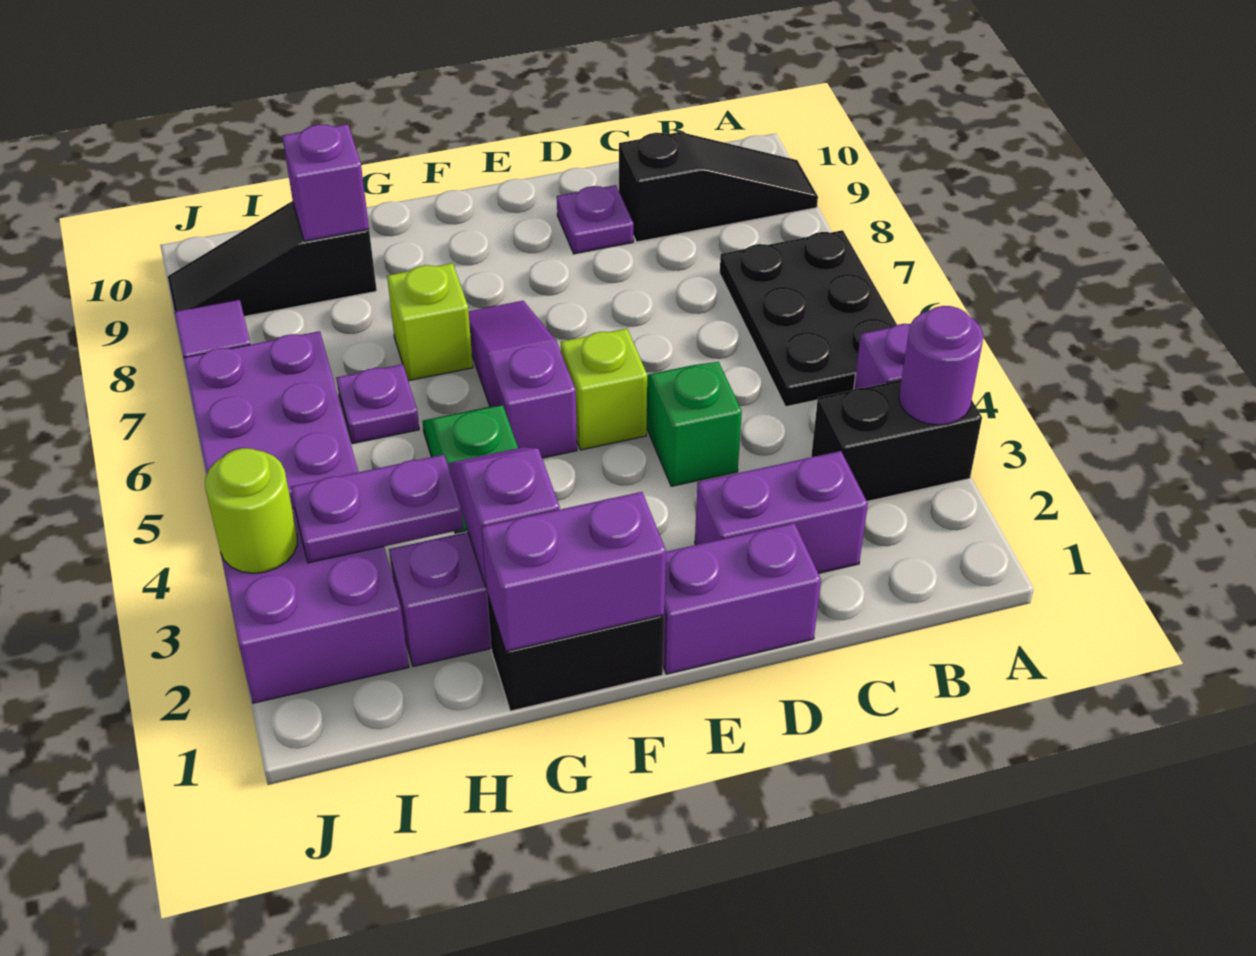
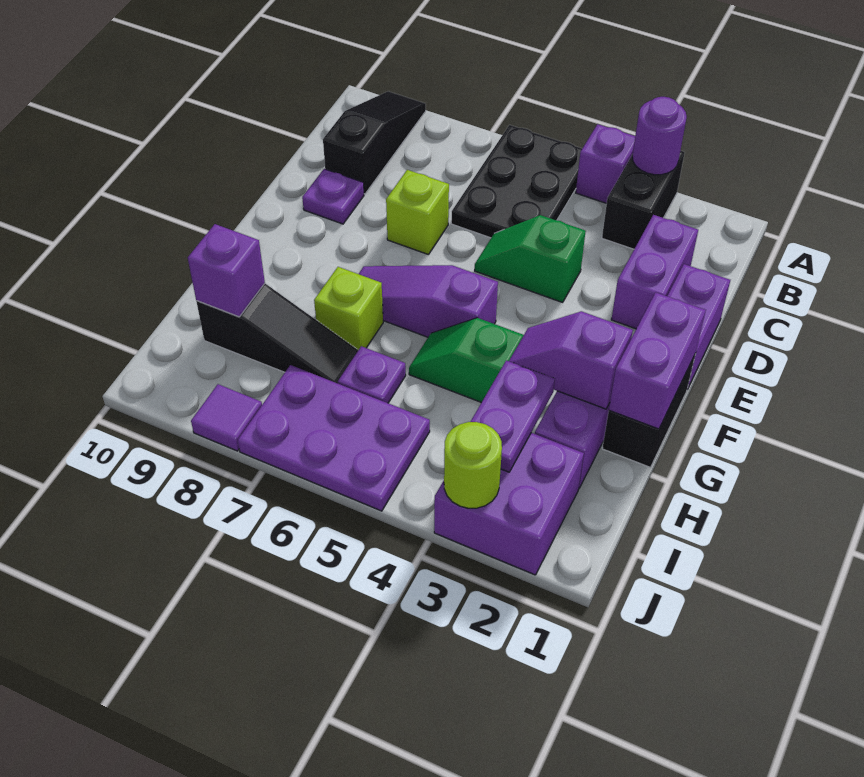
black 2x3 plate [720,230,897,407] -> black 2x3 plate turned to [451,125,582,238]
lime 1x1 brick [561,329,647,450] -> lime 1x1 brick moved to [386,170,449,255]
black 1x3 slope [168,201,377,317] -> black 1x3 slope turned to [196,284,358,383]

